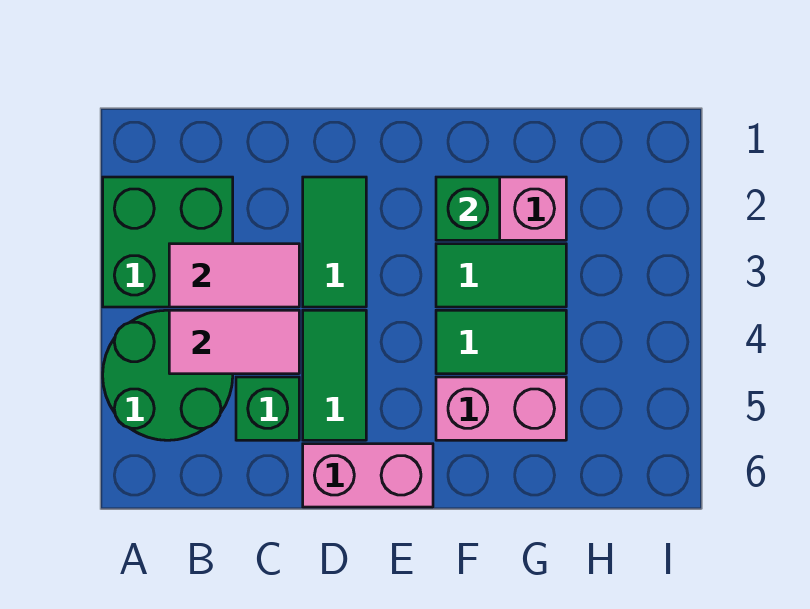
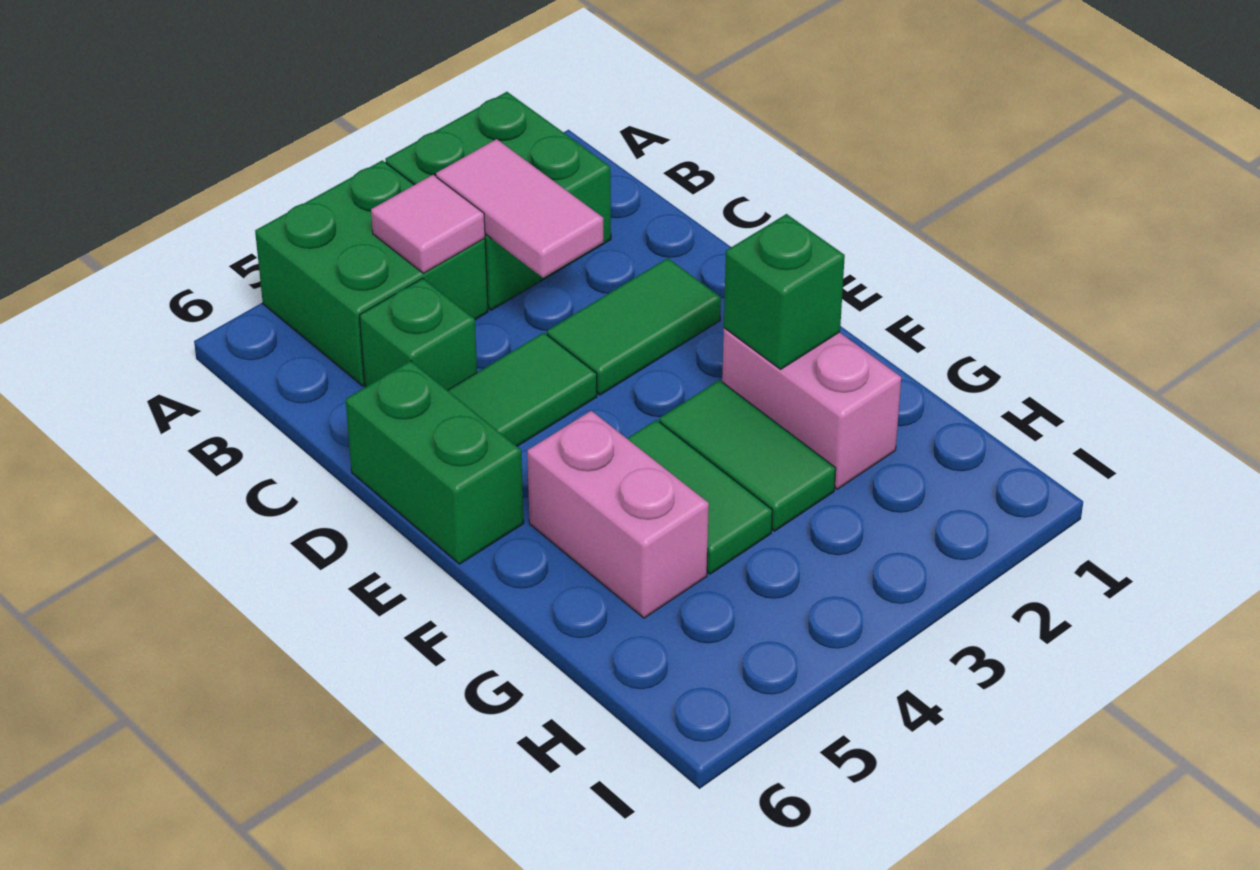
green 2x2 round brick [103,310,233,440] -> green 2x2 brick [255,160,488,386]
pink 1x2 tile [169,310,299,374] -> pink 1x1 tile [371,175,485,273]
pink 1x2 brick [303,444,433,507] -> green 1x2 brick [346,361,524,564]

